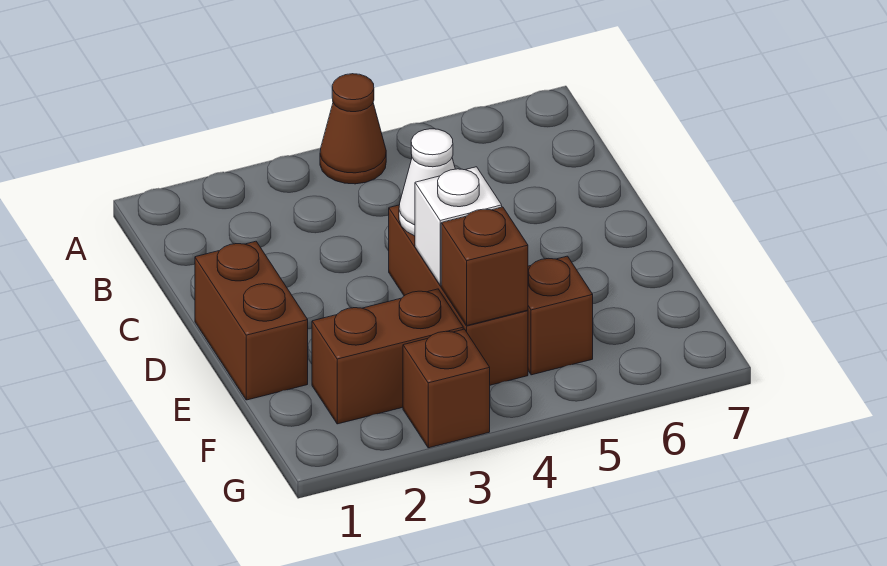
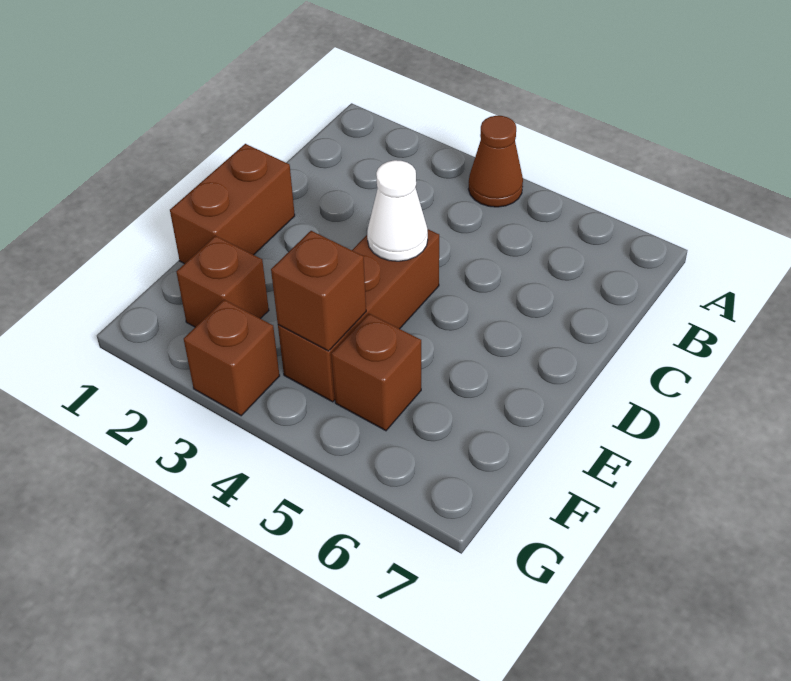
white 1x1 brick [415,167,502,285] -> none
brown 1x2 brick [312,289,463,424] -> brown 1x1 brick [177,236,269,327]

